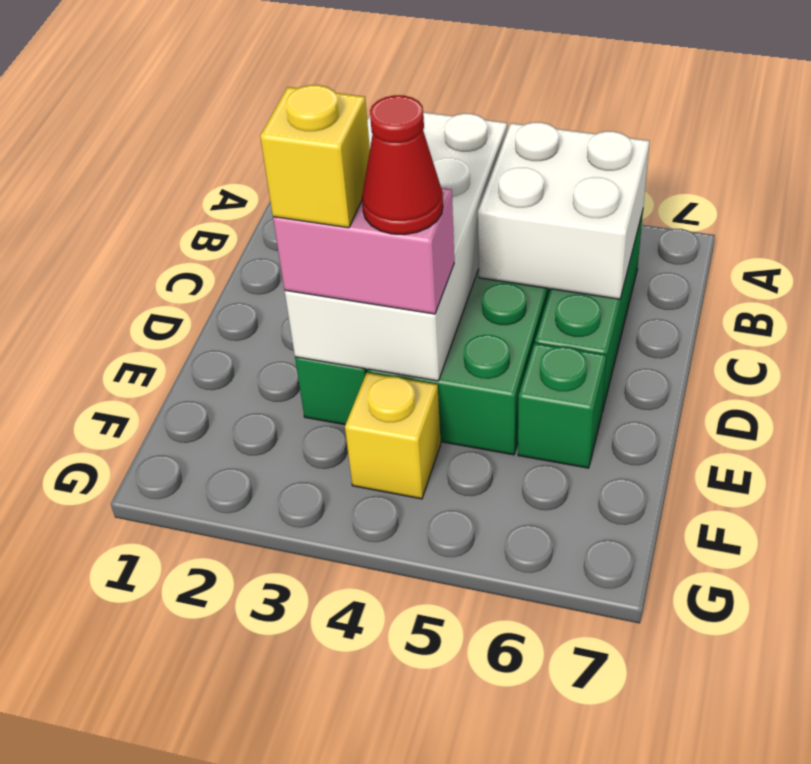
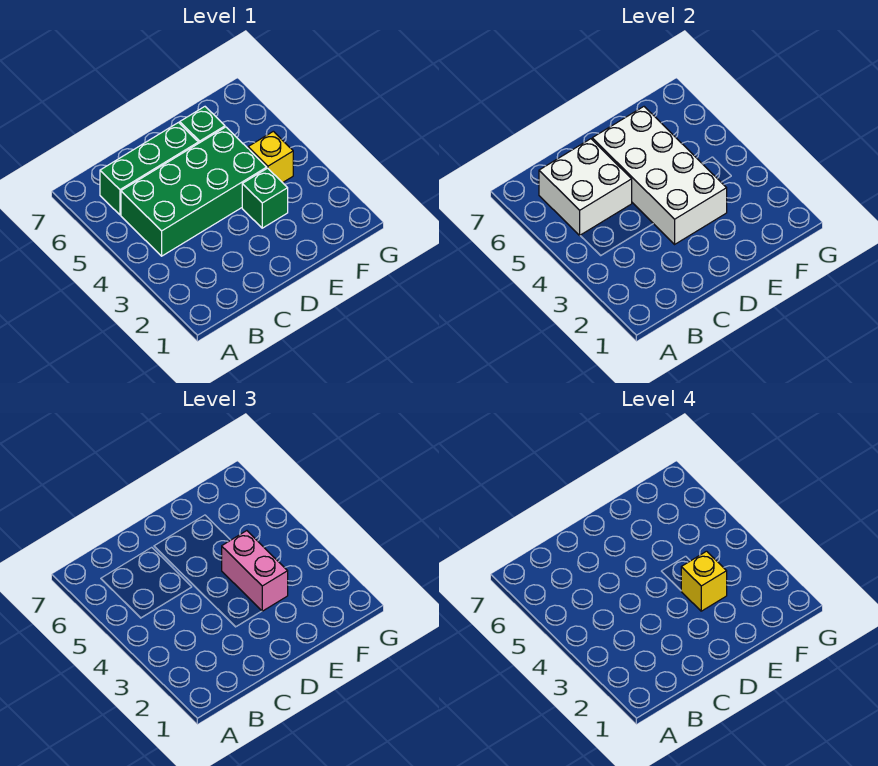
white 2x4 brick [285,112,507,381] -> white 2x4 brick turned to [592,107,727,244]
red 1x1 cone [362,95,443,235] -> none

